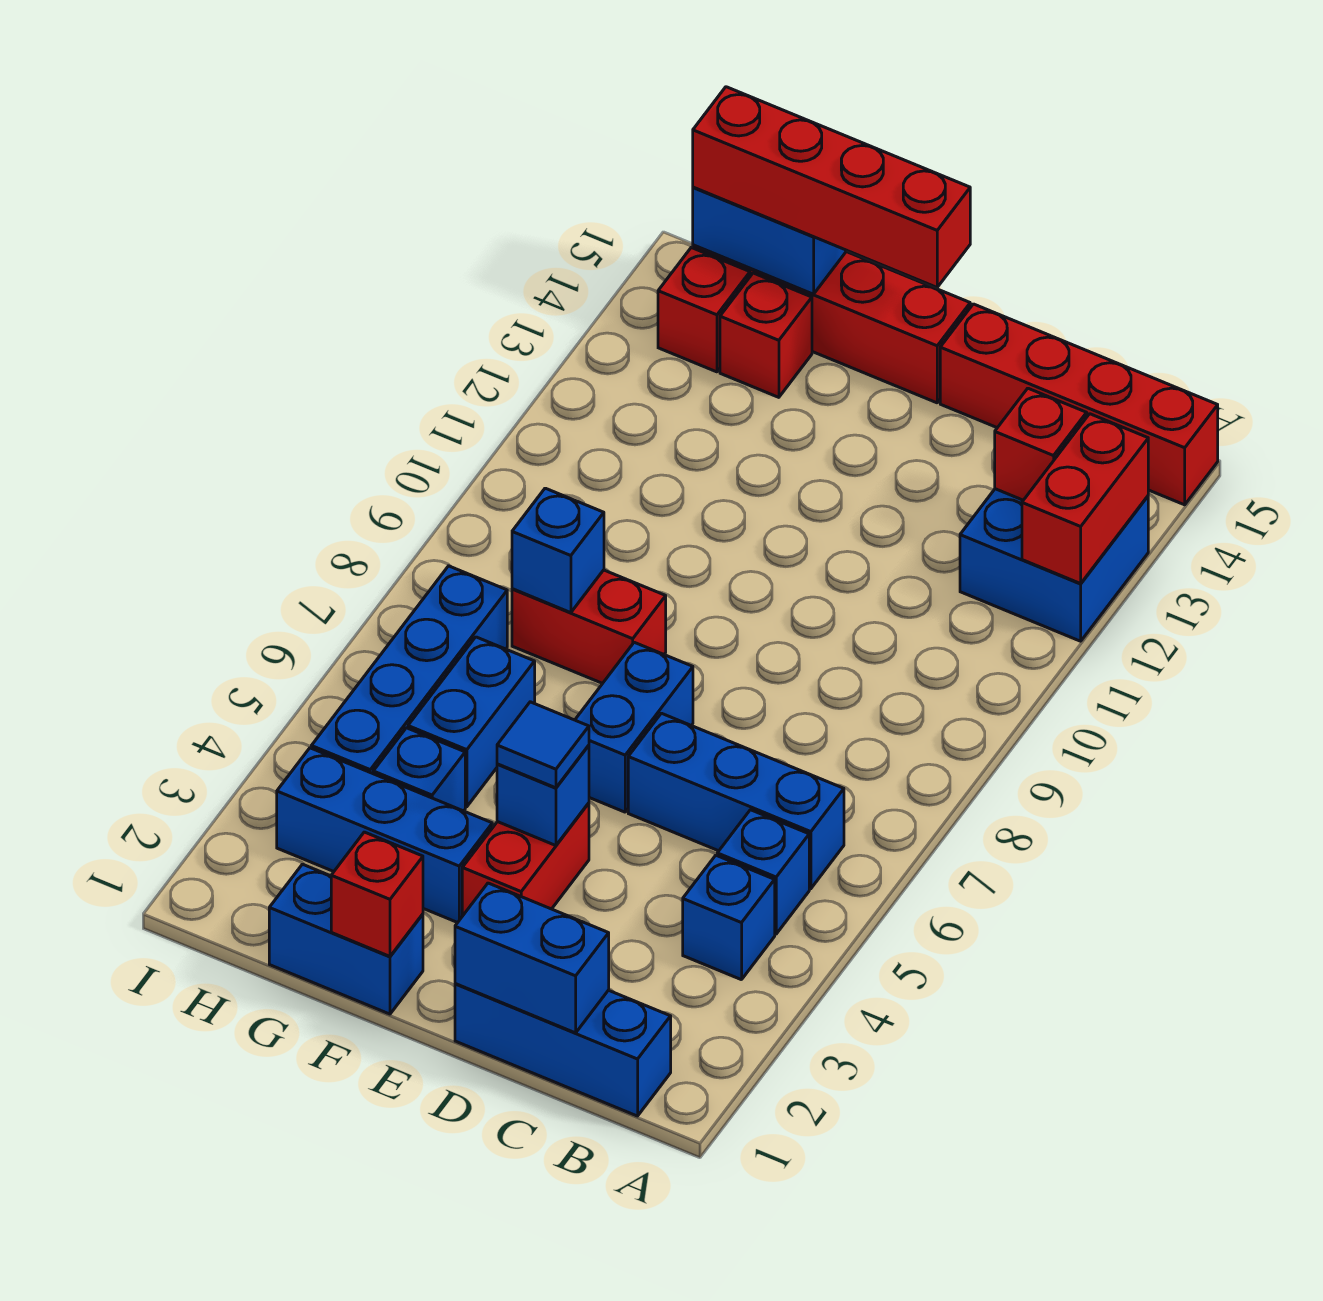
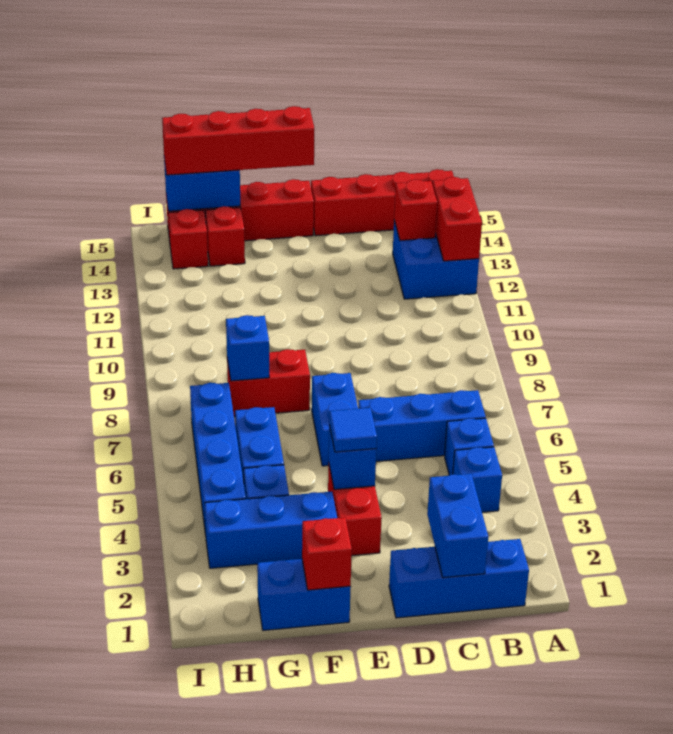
blue 1x2 brick [455,883,609,1033] -> blue 1x2 brick turned to [427,474,488,578]

